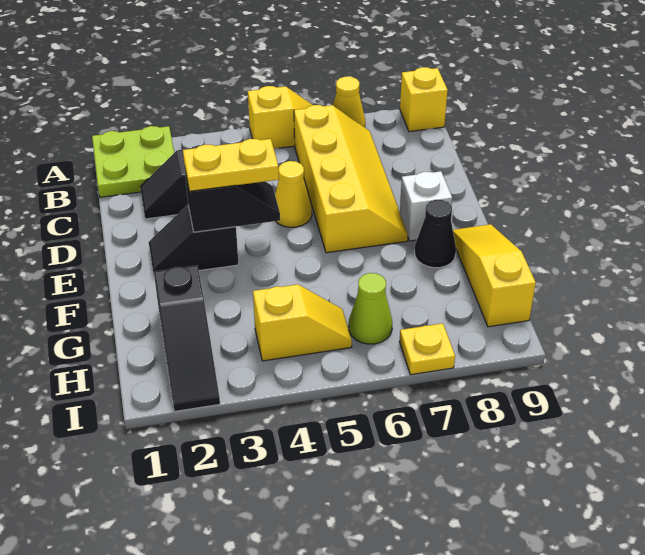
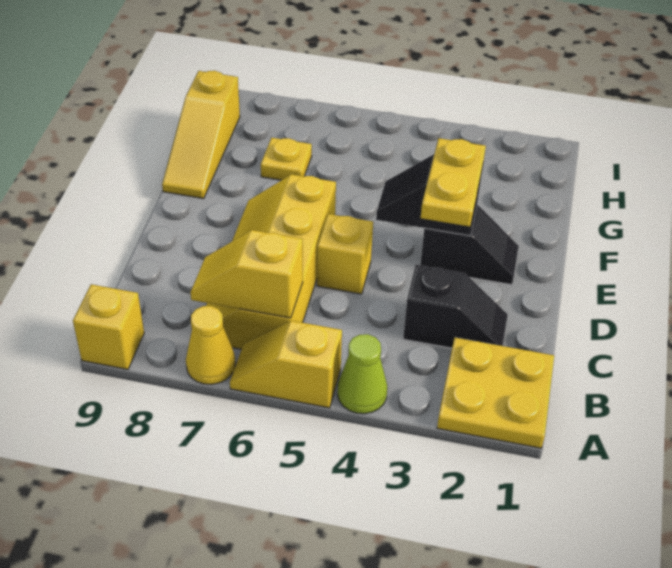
lime 2x2 plate [92,126,174,197] -> yellow 2x2 plate [437,338,554,448]
yellow 1x1 cone [275,161,312,227] -> yellow 1x1 brick [317,214,373,294]
yellow 1x2 plate [183,139,279,191] -> yellow 1x2 plate turned to [421,138,486,227]
white 1x1 brick [400,171,452,241] -> none
black 1x1 cone [414,200,456,268] -> none
black 1x3 slope [154,265,220,412] -> none
yellow 1x2 slope [253,284,352,361] -> yellow 1x2 slope moved to [190,230,303,318]
lime 1x1 cone [349,273,392,344] -> lime 1x1 cone moved to [337,334,387,414]
yellow 1x1 plate [399,323,455,375] -> yellow 1x1 plate moved to [261,138,312,180]

